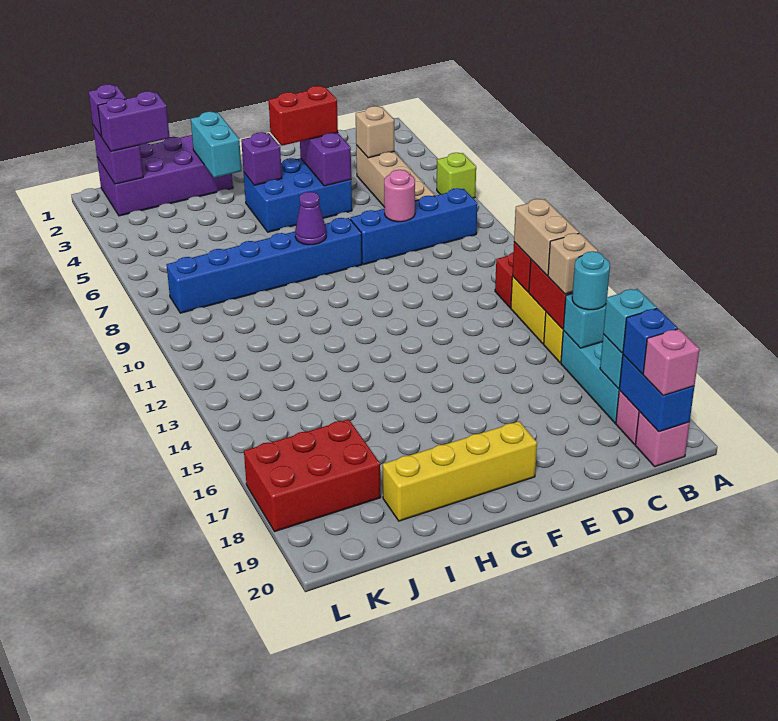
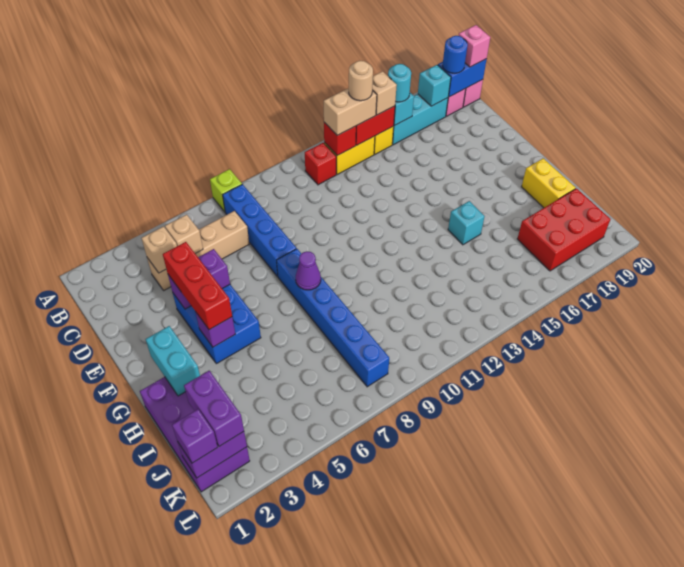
lime 1x1 brick [437,153,476,198] -> lime 1x1 brick moved to [210,169,242,212]
none -> tan 1x1 round brick [349,61,373,101]
cyan 1x1 brick [603,289,657,353] -> cyan 1x1 brick moved to [448,201,485,245]
blue 1x1 brick [623,308,678,374] -> blue 1x1 round brick [443,36,468,73]
none -> tan 1x1 brick [165,215,203,254]
pink 1x1 round brick [384,170,415,222] -> none
red 1x2 brick [269,86,338,146] -> red 1x3 brick [163,242,232,330]
yellow 1x4 brick [383,421,537,521] -> yellow 1x2 brick [522,158,576,208]
cyan 1x2 brick [191,112,242,178] -> cyan 1x2 brick turned to [145,326,200,396]
red 2x3 brick [244,419,381,532] -> red 2x3 brick turned to [517,189,610,271]

